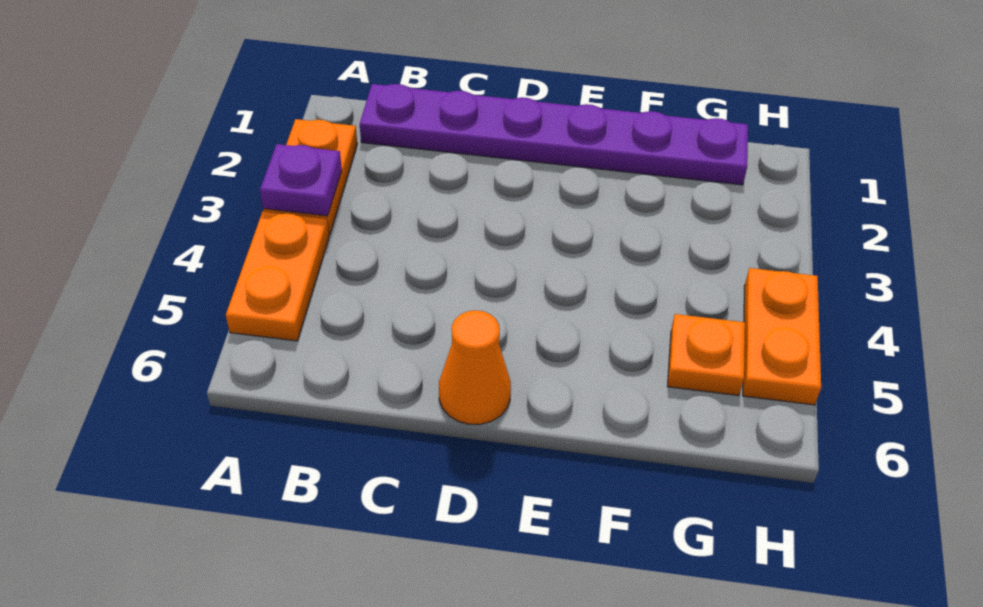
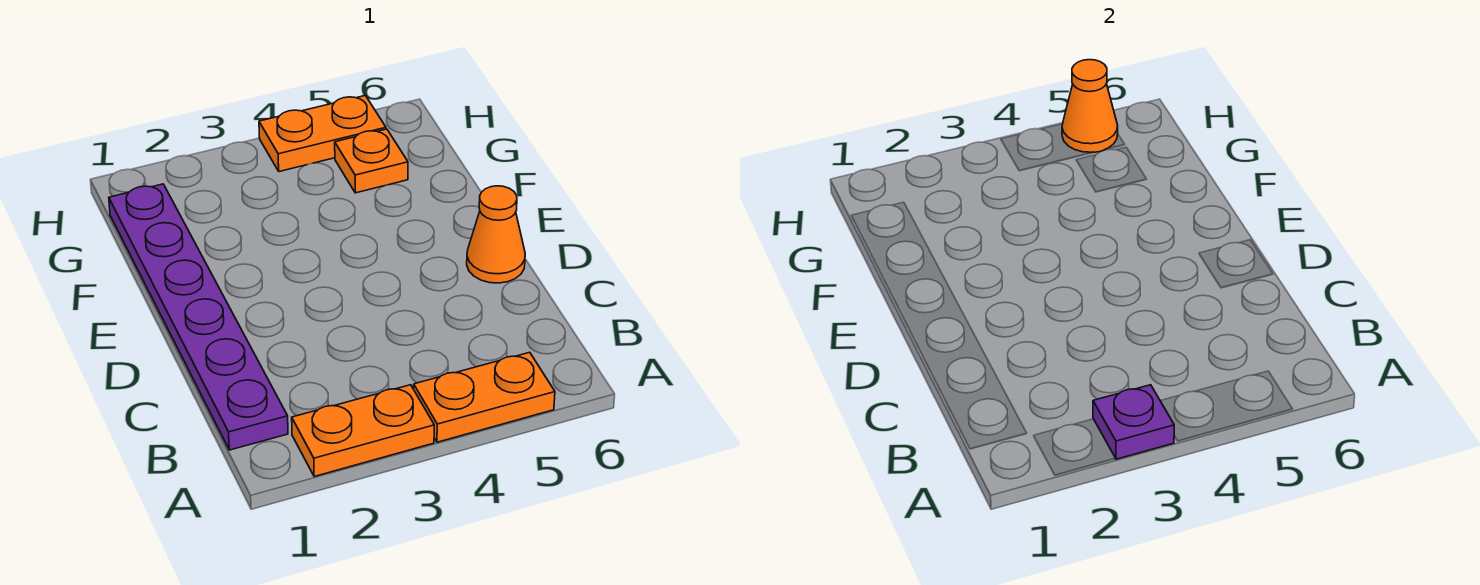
none -> orange 1x1 cone [1062,60,1118,152]

